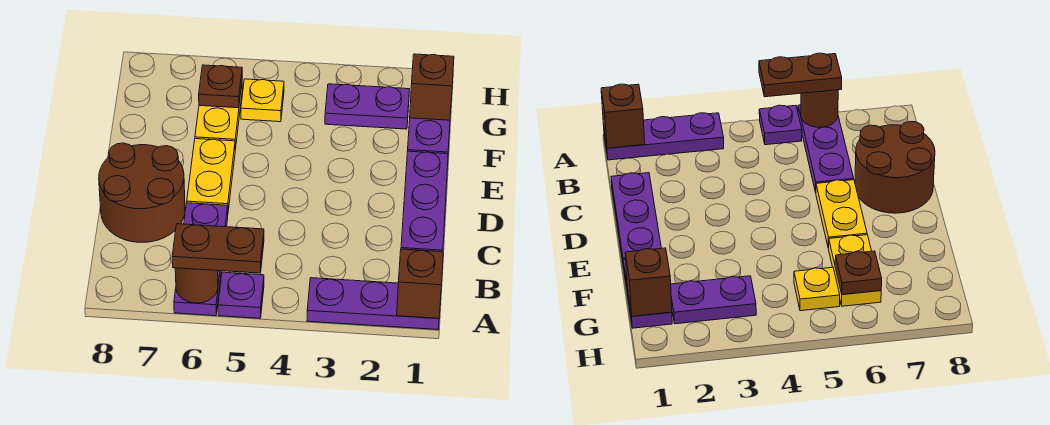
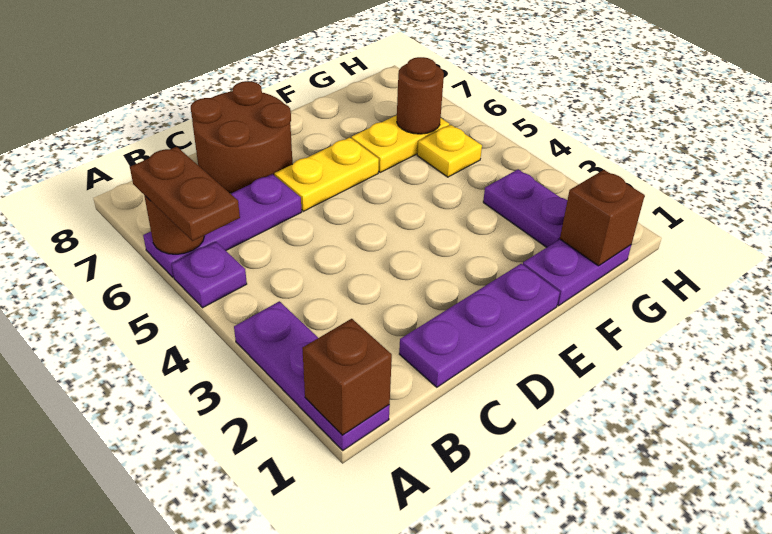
brown 1x1 plate [199,65,242,108] -> brown 1x1 round brick [397,57,444,134]

